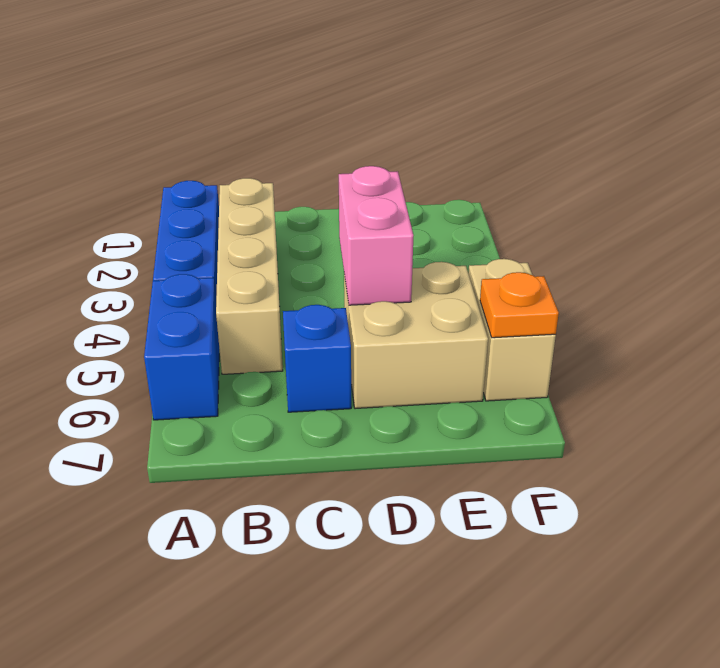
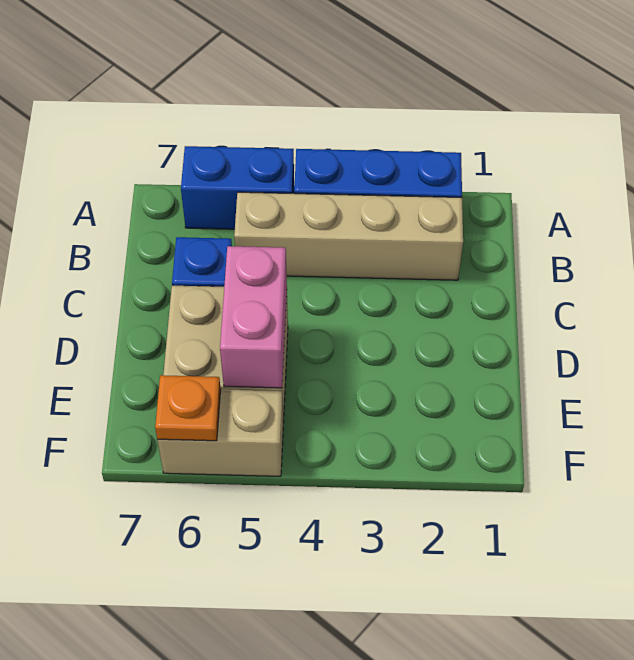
pink 1x2 brick [339,166,414,305] -> pink 1x2 brick turned to [220,246,287,388]

